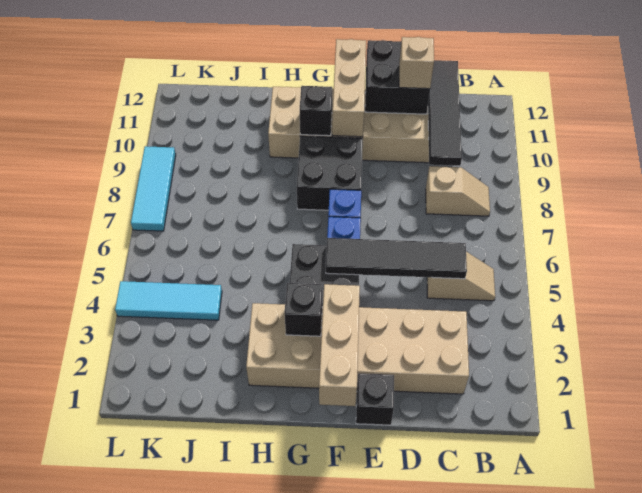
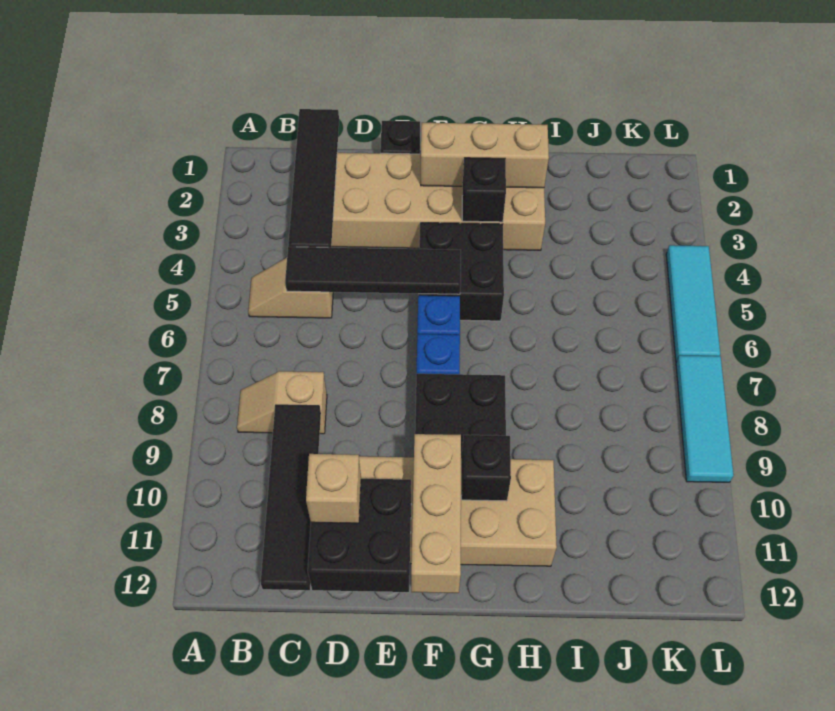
none -> black 1x4 tile [288,109,339,248]
tan 1x3 brick [319,284,360,406] -> tan 1x3 brick turned to [421,123,549,188]
cyan 1x3 tile [115,281,222,320] -> cyan 1x3 tile turned to [666,245,720,361]

